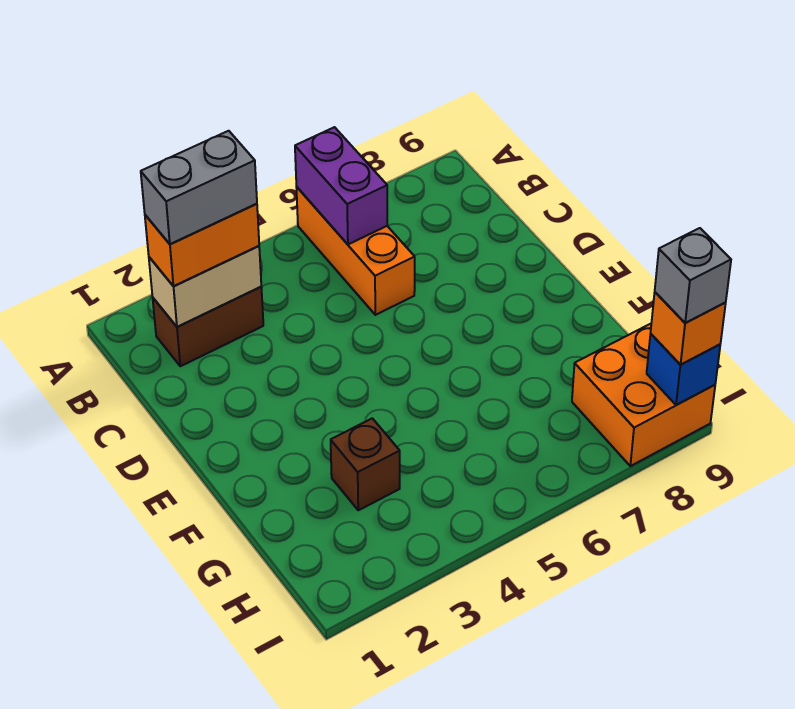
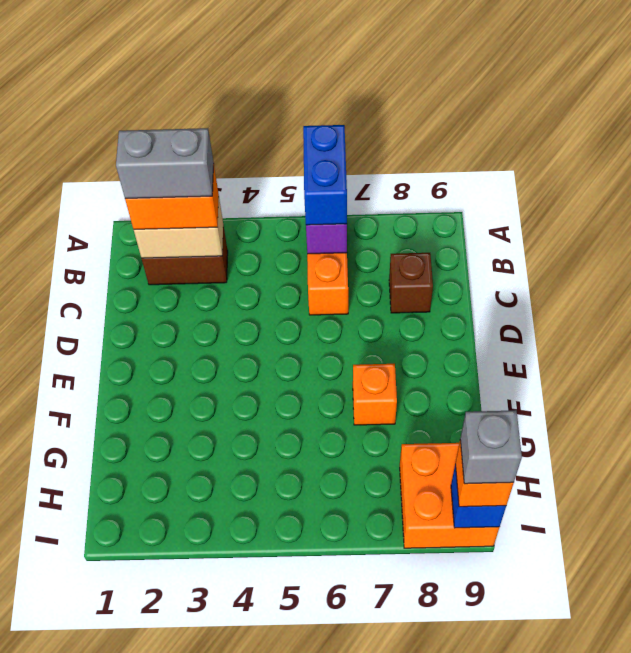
none -> blue 1x2 brick [303,125,347,225]
none -> orange 1x1 brick [353,364,397,425]
brown 1x1 brick [331,418,400,510] -> brown 1x1 brick moved to [389,253,433,313]

